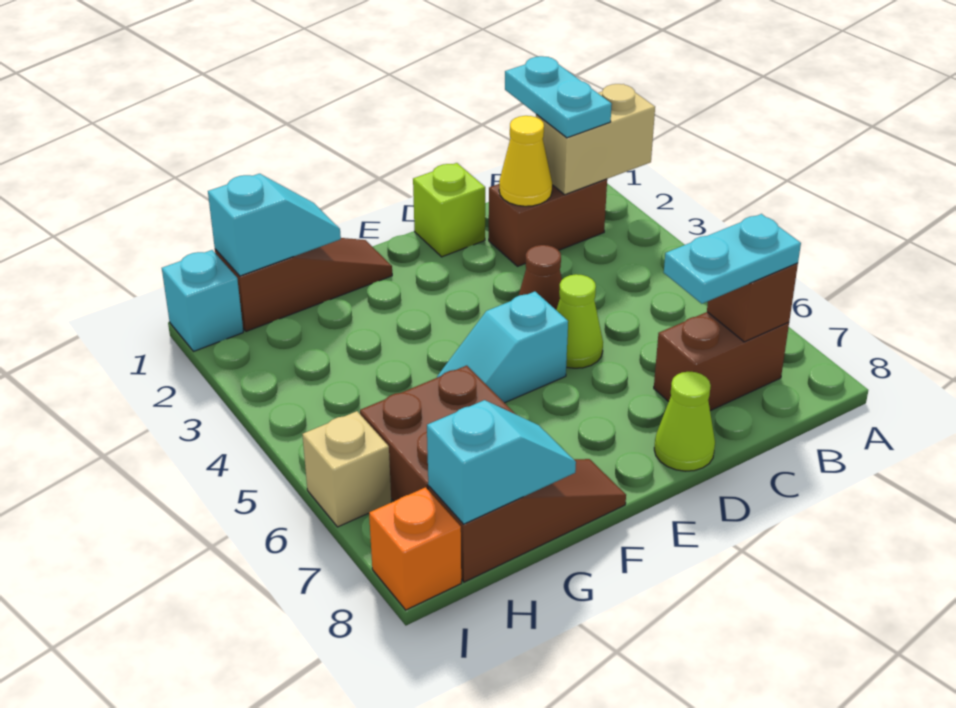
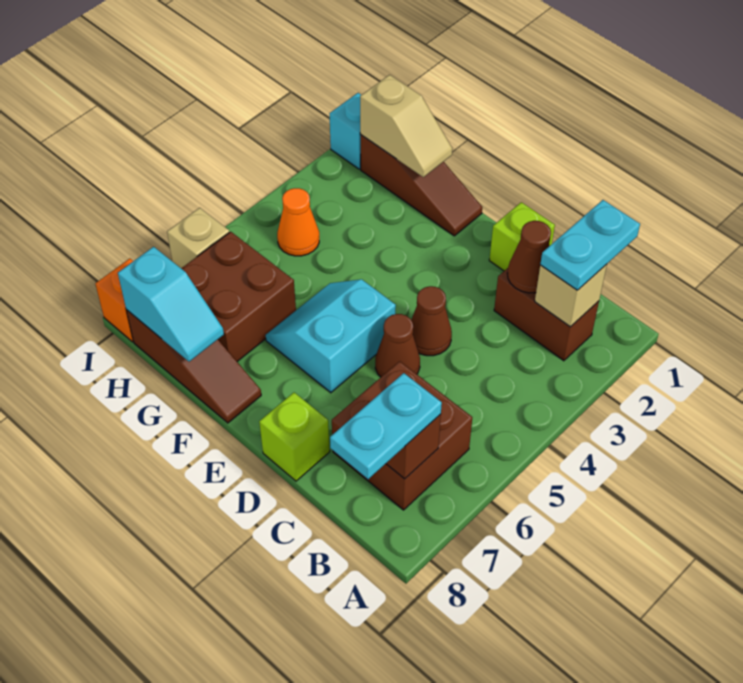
tan 1x2 brick [536,84,655,195] -> tan 1x1 brick [535,264,607,327]
brown 1x2 brick [654,312,789,411] -> brown 2x2 brick [332,361,472,510]
cyan 1x2 plate [664,214,801,304] -> cyan 1x2 plate turned to [330,373,442,479]
yellow 1x1 cone [499,116,552,206] -> brown 1x1 cone [507,221,551,293]
lime 1x1 cone [557,274,603,368] -> brown 1x1 cone [375,314,420,377]
lime 1x1 cone [654,371,715,471] -> lime 1x1 brick [259,392,330,481]
cyan 1x2 slope [437,292,568,403] -> cyan 2x2 slope [266,279,396,393]
cyan 1x2 slope [208,174,341,276] -> tan 1x2 slope [360,75,452,177]
none -> orange 1x1 cone [277,188,319,256]

